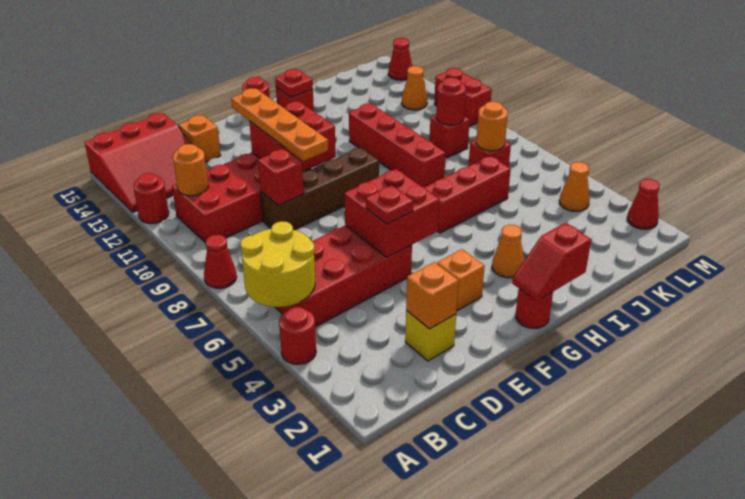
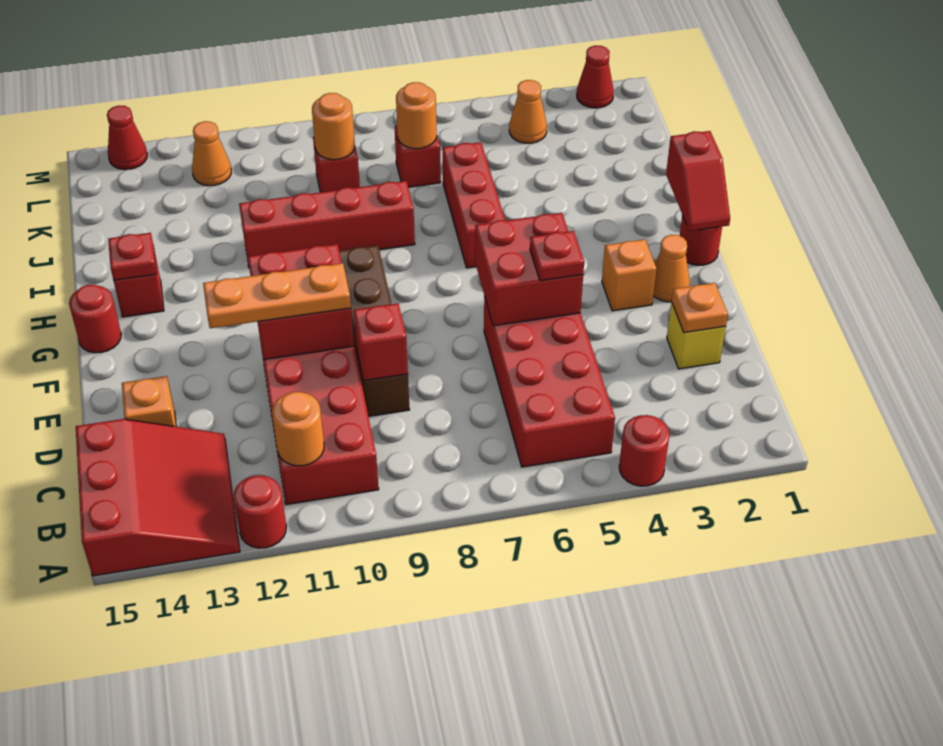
yellow 2x2 round brick [240,221,315,307] -> none
red 1x1 cone [204,235,237,288] -> none
orange 1x1 brick [406,262,459,329] -> orange 1x1 plate [672,283,728,332]
orange 1x4 plate [231,88,328,161] -> orange 1x3 plate [203,263,351,328]
orange 1x1 cone [492,225,524,278] -> orange 1x1 cone moved to [653,235,690,302]
red 1x1 round brick [436,78,466,125] -> orange 1x1 round brick [312,93,355,160]
red 1x2 brick [434,68,492,126] -> none

